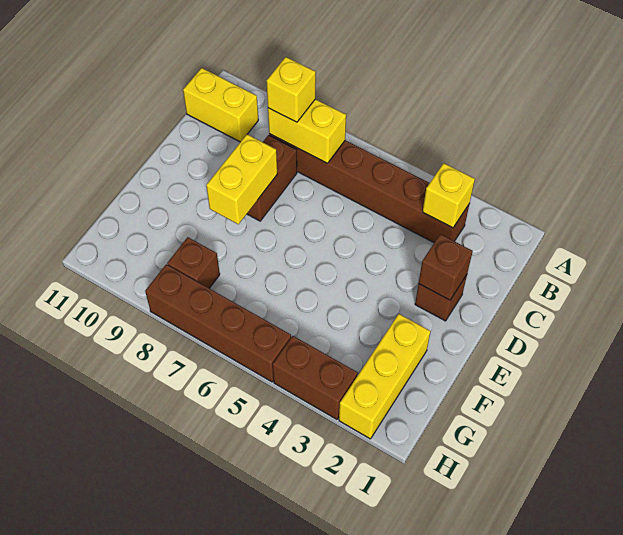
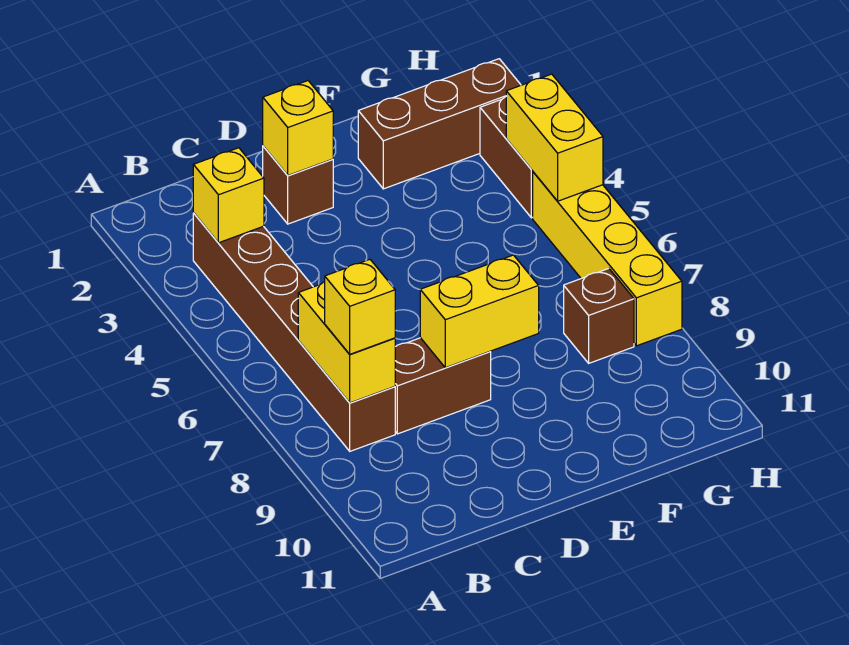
yellow 1x2 brick [183,68,258,142] -> yellow 1x2 brick moved to [506,74,603,201]
brown 1x1 brick [419,234,473,300] -> yellow 1x1 brick [263,81,333,175]
yellow 1x3 brick [339,314,431,439] -> brown 1x3 brick [358,59,521,189]
brown 1x4 brick [145,264,291,382] -> yellow 1x4 brick [533,172,682,346]

